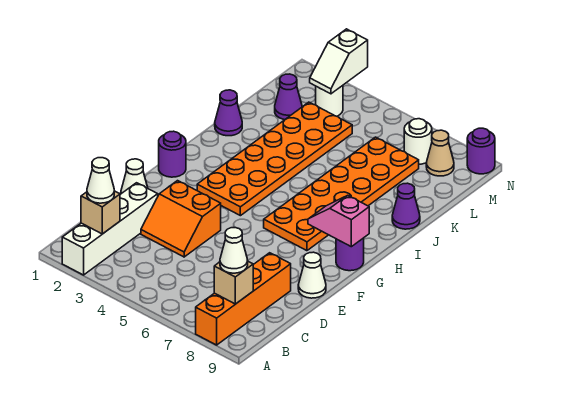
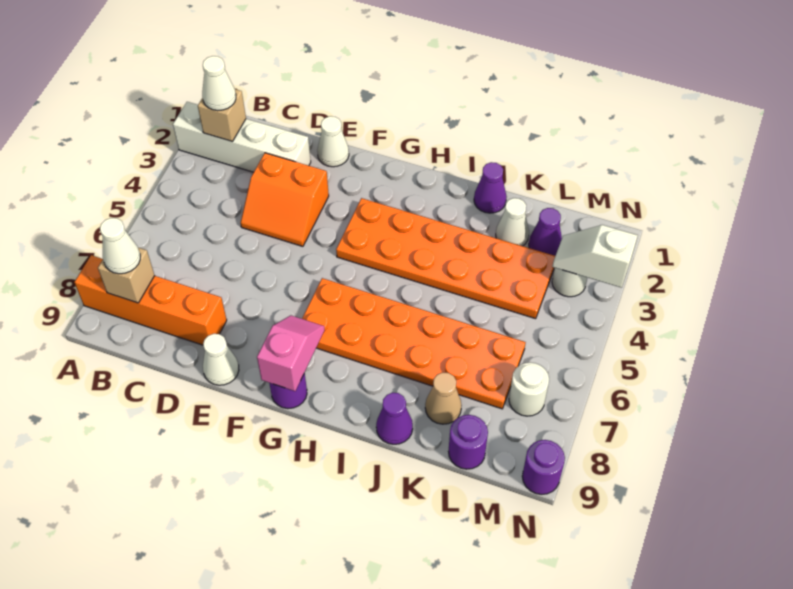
orange 2x2 slope [141,181,221,257] -> orange 2x2 slope turned to [241,153,329,246]
purple 1x1 round brick [159,131,186,177] -> purple 1x1 round brick moved to [449,415,488,469]
none -> white 1x1 cone [496,198,529,246]
tan 1x1 cone [426,130,454,176] -> tan 1x1 cone moved to [425,372,462,424]

